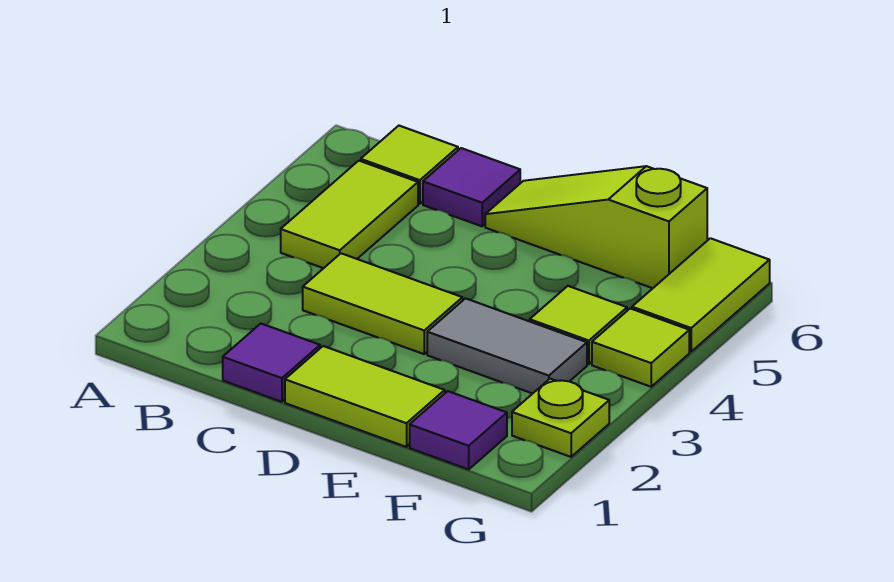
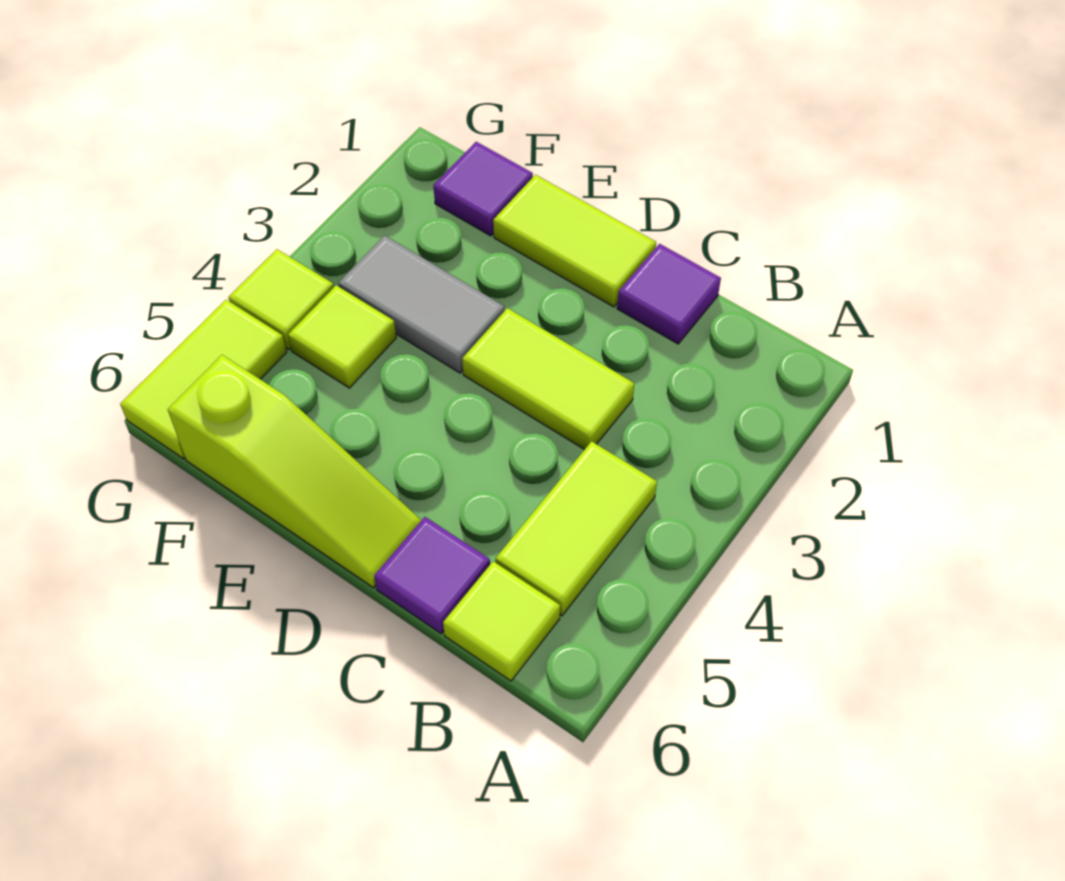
lime 1x1 plate [512,379,609,457] -> none

